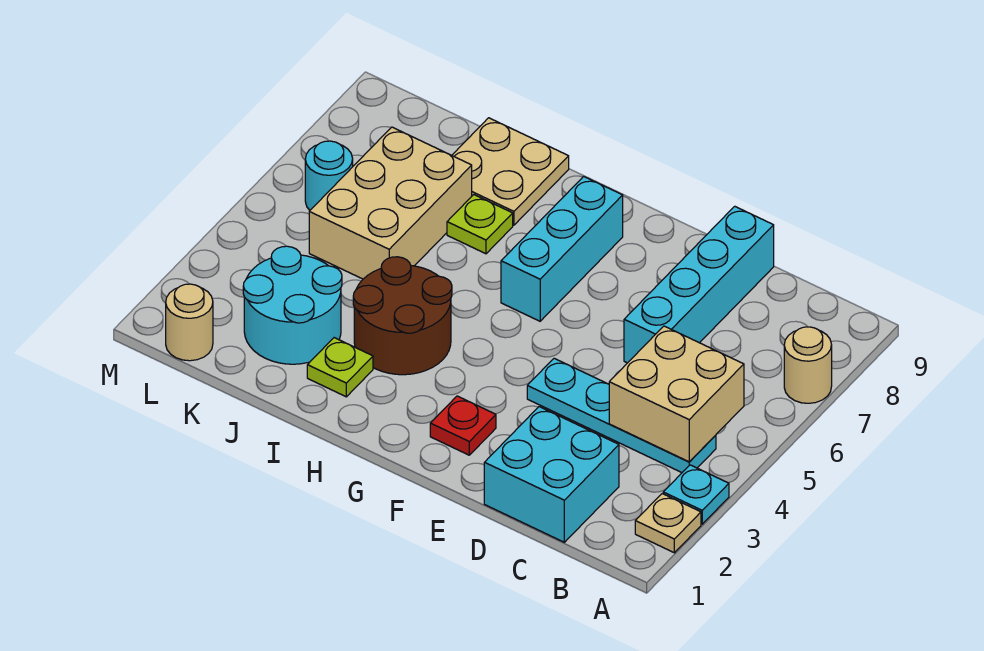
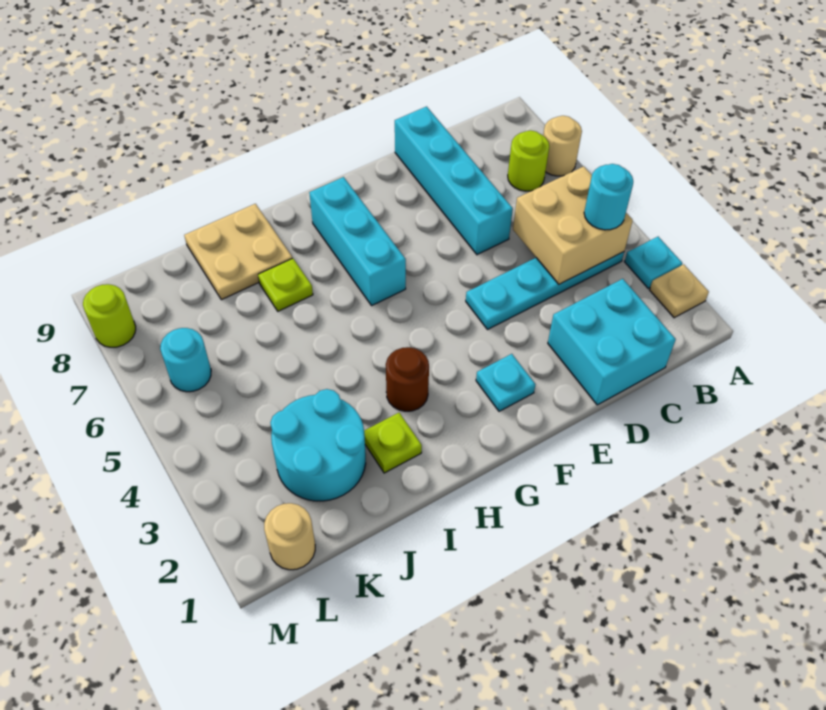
none -> cyan 1x1 round brick [584,164,633,230]
none -> lime 1x1 round brick [508,130,549,191]
red 1x1 plate [430,396,496,455] -> cyan 1x1 plate [476,354,535,411]
brown 2x2 round brick [353,257,452,375] -> brown 1x1 round brick [386,347,429,411]
tan 2x3 brick [309,127,472,279] -> none
none -> lime 1x1 round brick [83,284,136,347]

